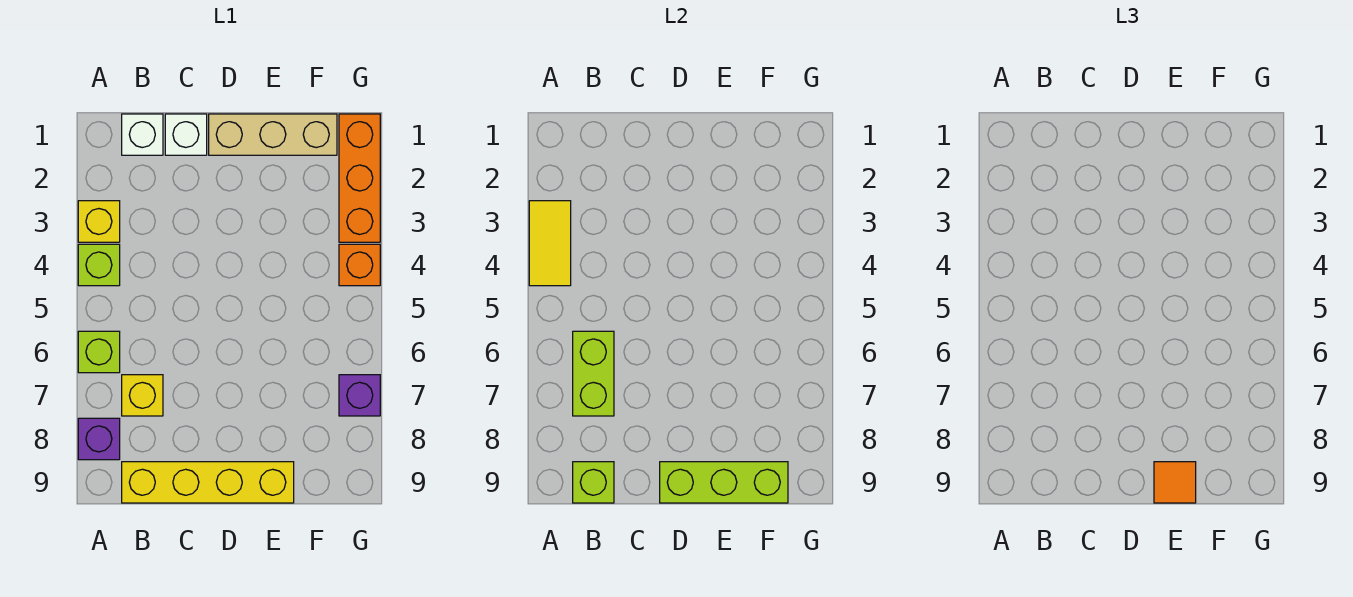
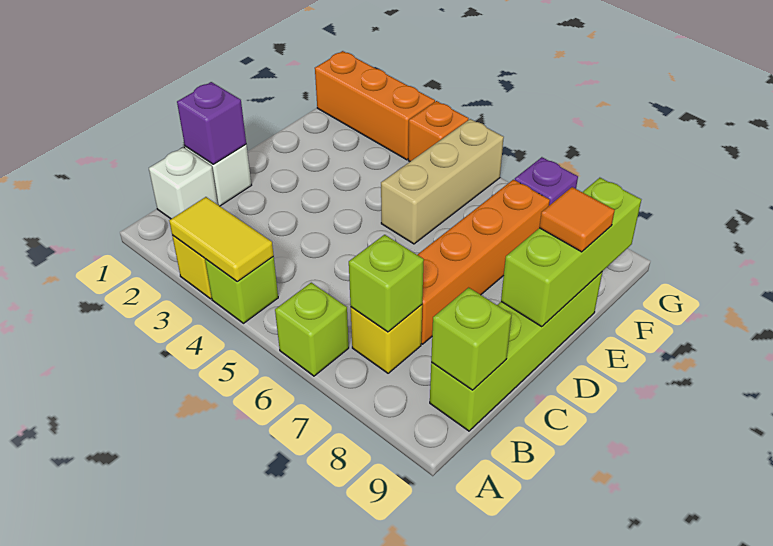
purple 1x1 brick [78,418,120,460] -> purple 1x1 brick moved to [177,82,246,164]
lime 1x2 brick [573,331,614,416] -> lime 1x1 brick [349,235,424,332]
yellow 1x4 brick [122,462,294,503] -> lime 1x4 brick [430,272,602,431]
none -> orange 1x4 brick [417,180,550,344]
tan 1x3 brick [209,114,337,155] -> tan 1x3 brick moved to [381,119,504,244]

